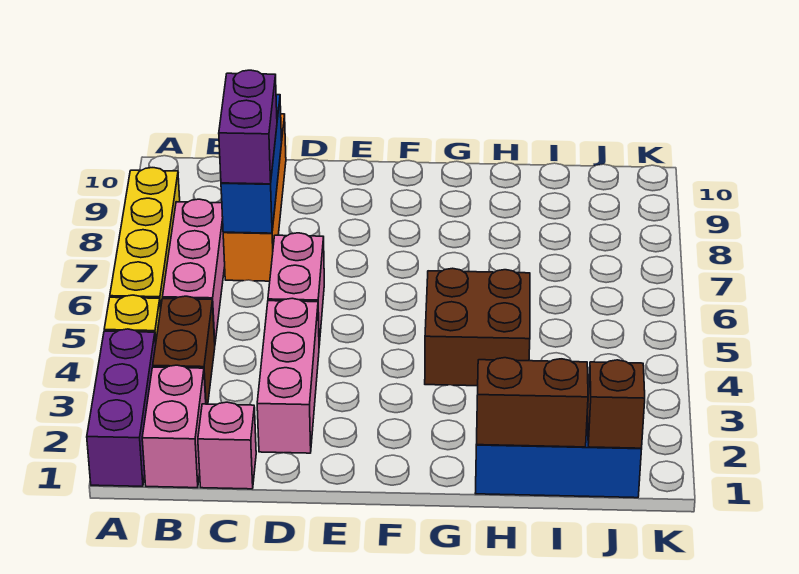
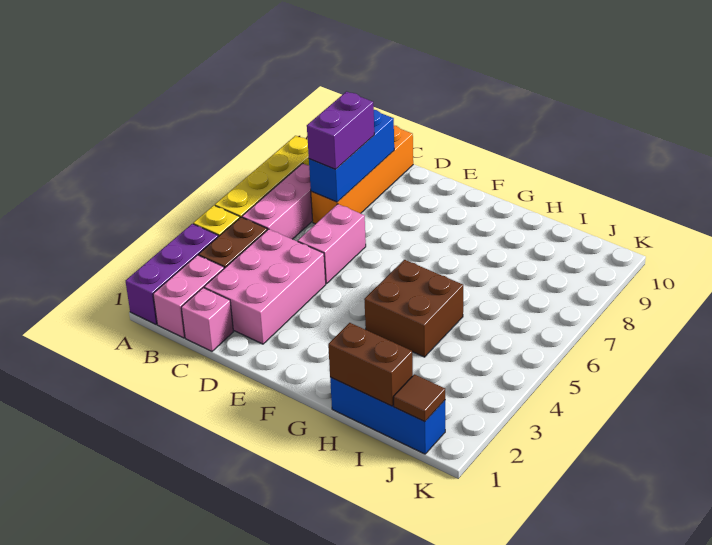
pink 1x3 brick [257,298,319,453] -> pink 2x3 brick [204,229,326,344]
brown 1x1 brick [587,360,645,448] -> brown 1x1 tile [394,374,445,422]

